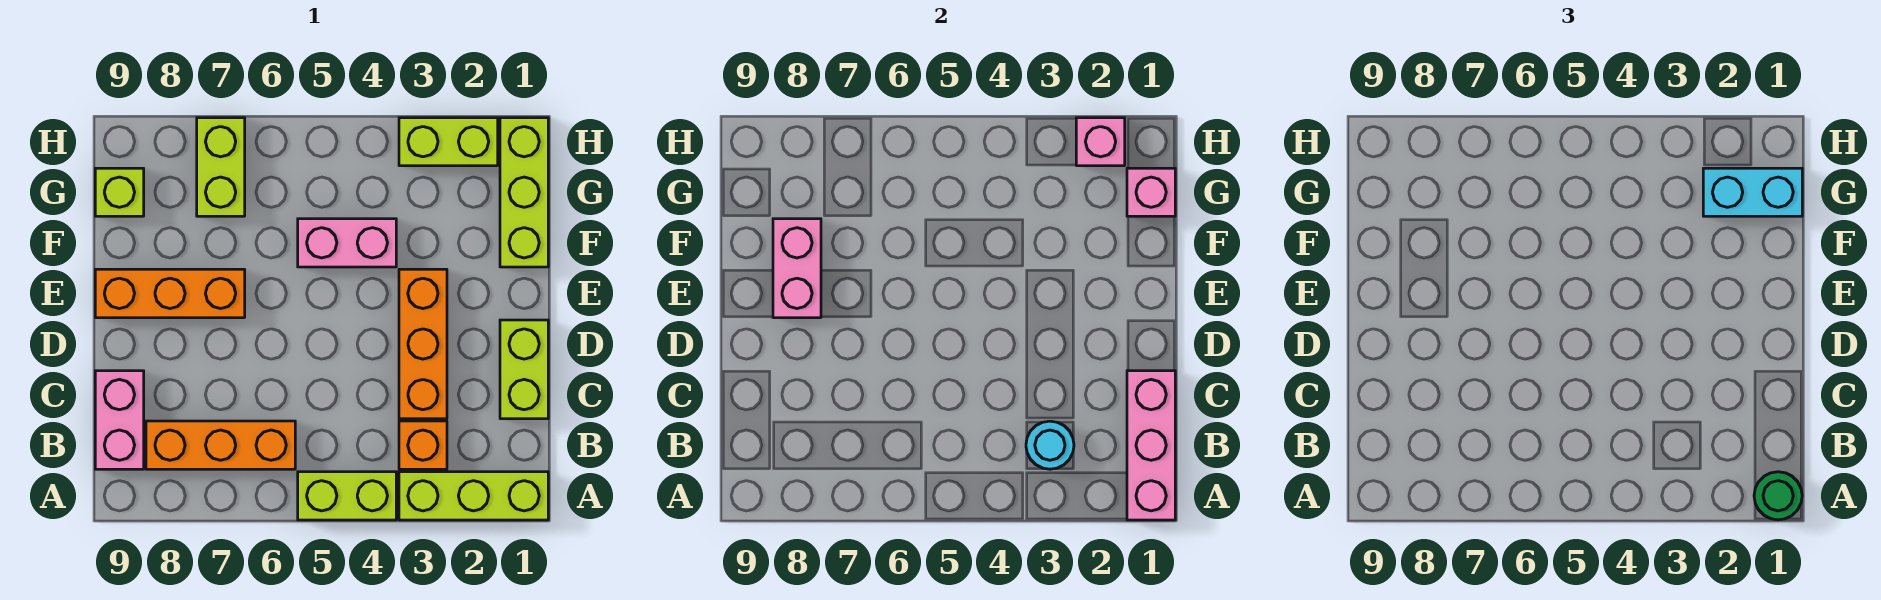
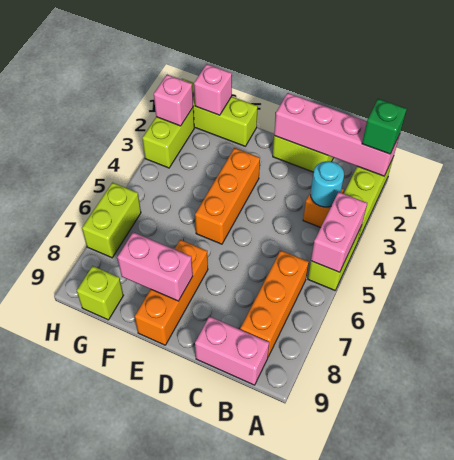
pink 1x3 brick [1127,371,1175,520] -> pink 1x4 brick [274,93,399,176]
green 1x1 round brick [1754,472,1802,520] -> green 1x1 brick [362,99,407,154]
orange 1x3 brick [399,269,447,419] -> orange 1x3 brick turned to [195,148,260,244]
pink 1x2 brick [298,219,396,267] -> pink 1x2 brick moved to [311,192,367,272]
cyan 1x2 brick [1703,168,1802,216] -> none
lime 1x2 brick [197,118,245,216] -> lime 1x2 brick turned to [82,182,141,258]

